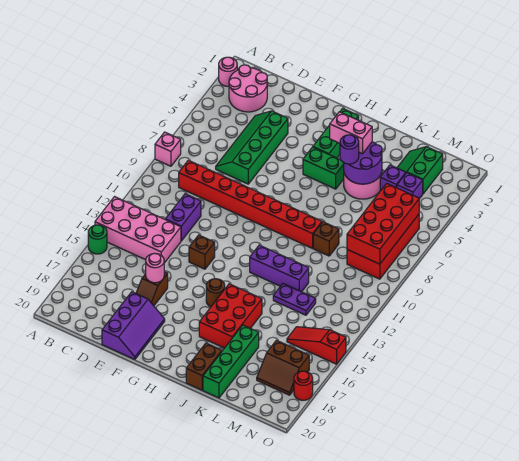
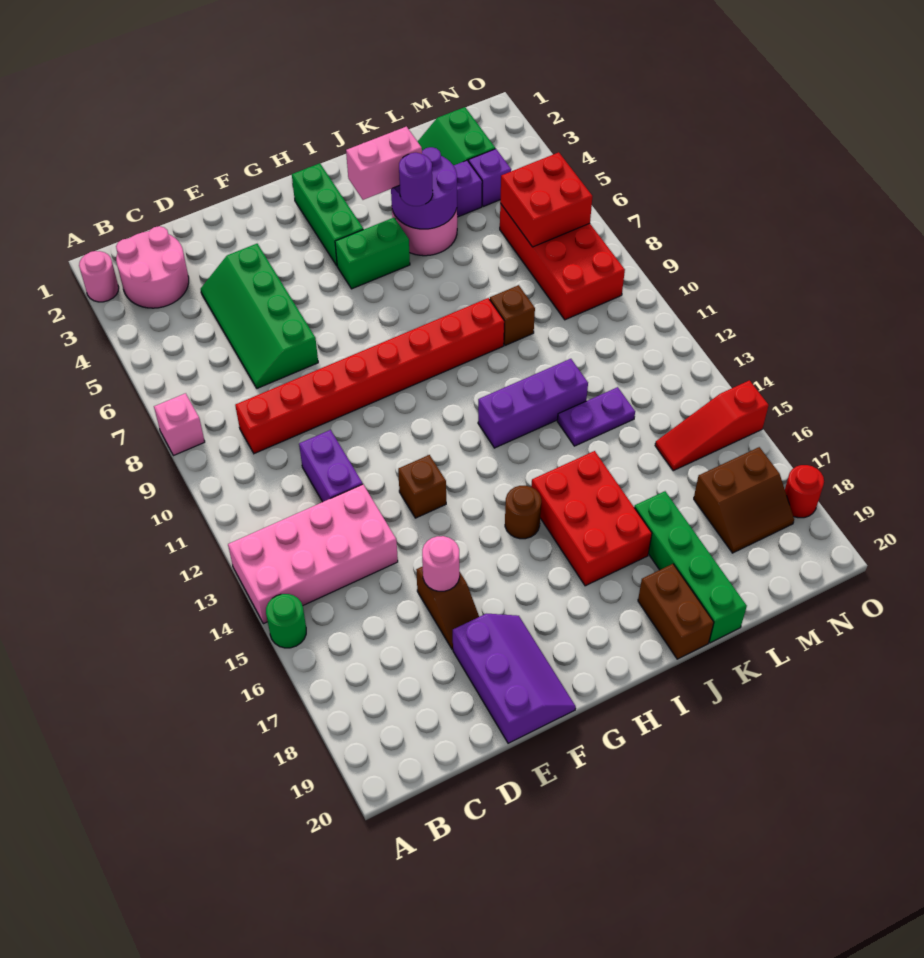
red 2x4 brick [347,183,419,264] -> red 2x2 brick [500,152,592,247]

